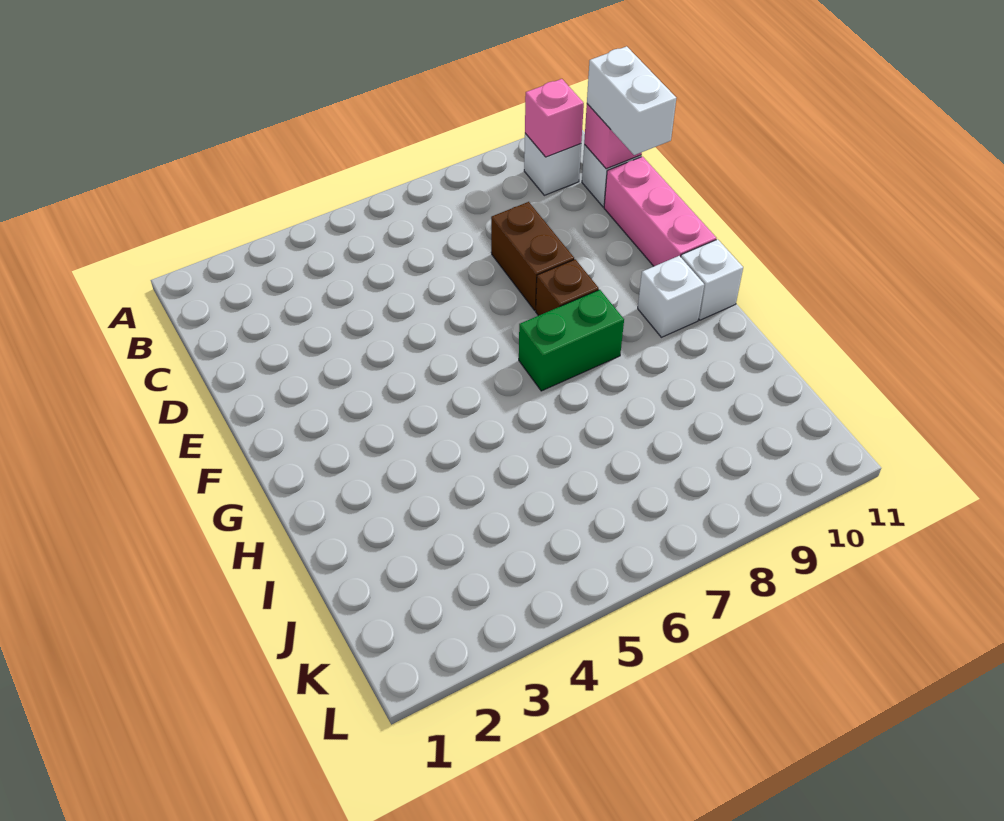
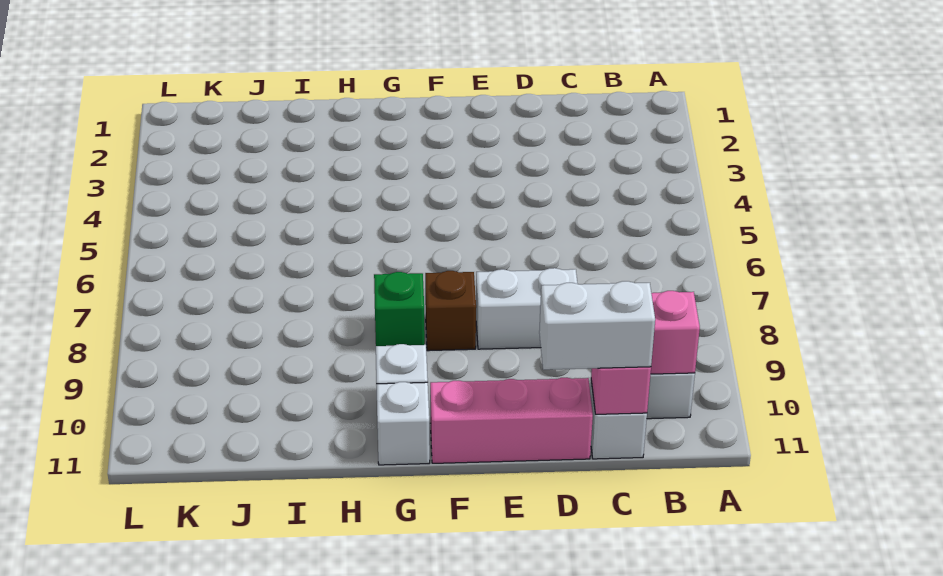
brown 1x2 brick [491,202,574,310] -> white 1x2 brick [476,268,577,349]
green 1x2 brick [519,290,624,391] -> green 1x1 brick [374,272,425,346]

